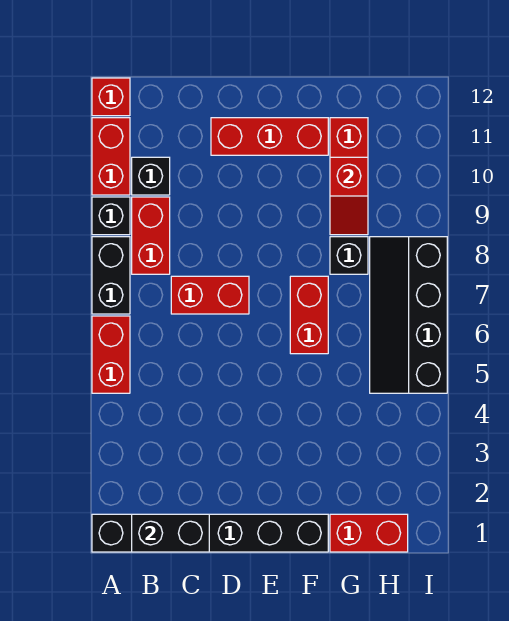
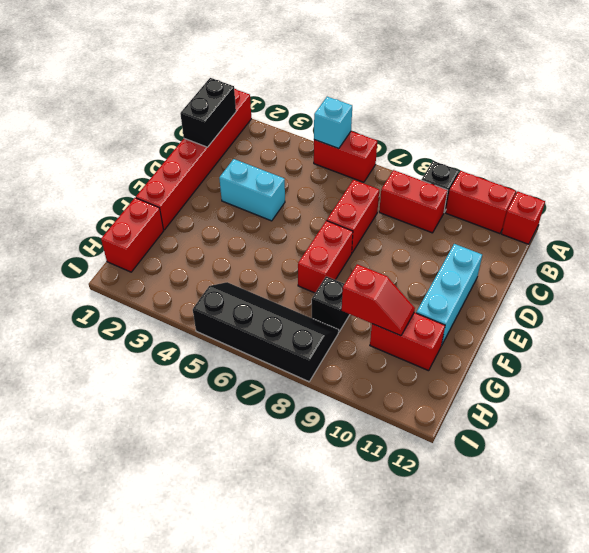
black 1x6 brick [92,514,328,552] -> red 1x6 brick [136,89,251,230]
none -> cyan 1x1 brick [314,97,352,149]
black 1x2 brick [92,237,130,314] -> none
black 1x1 brick [132,157,170,195] -> none
none -> cyan 1x2 brick [219,159,285,221]
red 1x3 brick [211,118,328,155] -> cyan 1x3 brick [416,244,482,346]
red 1x2 brick [290,276,328,354] -> red 1x2 brick turned to [298,221,353,293]
red 1x2 slope [330,157,368,235] -> red 1x2 slope turned to [342,264,415,336]

